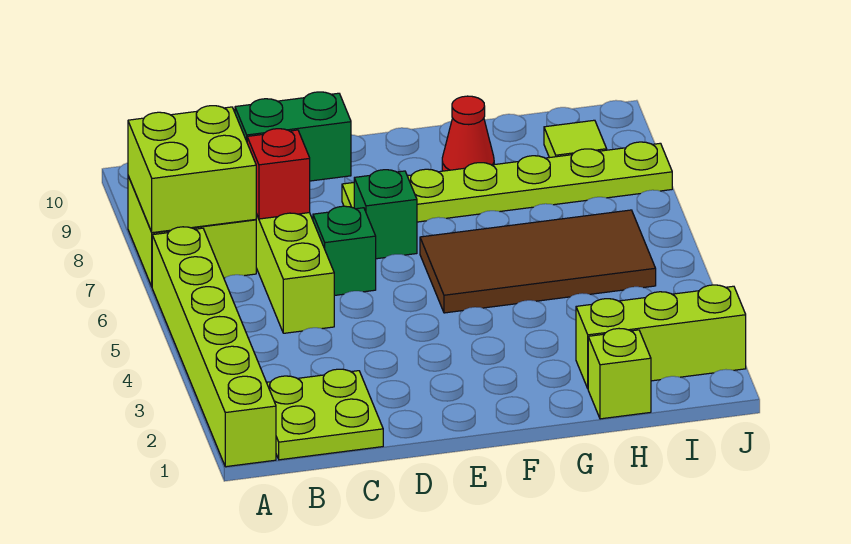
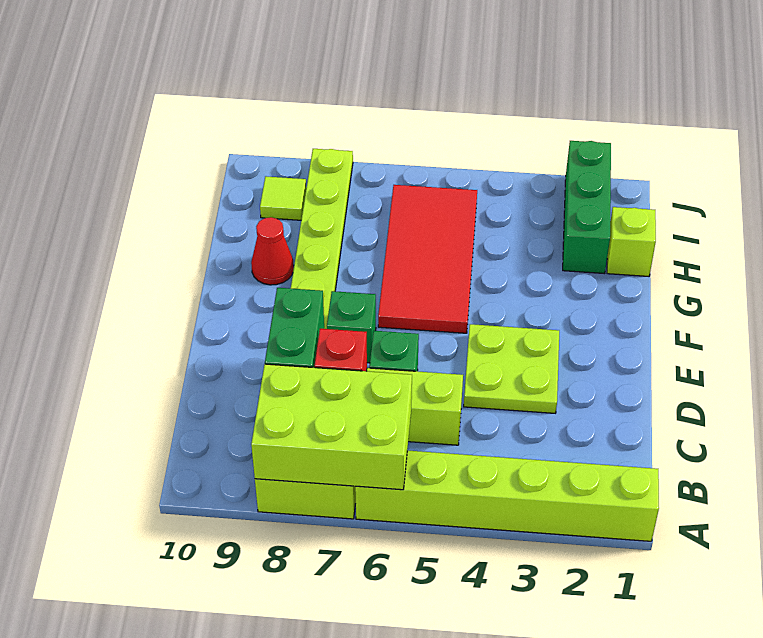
lime 2x2 brick [128,106,256,233] -> lime 2x3 brick [251,364,412,490]
lime 2x2 plate [267,369,383,460] -> lime 2x2 plate moved to [464,324,559,413]
brown 2x4 tile [420,210,656,313] -> red 2x4 tile [378,185,477,333]
lime 1x3 brick [576,285,746,388] -> green 1x3 brick [563,141,611,274]

